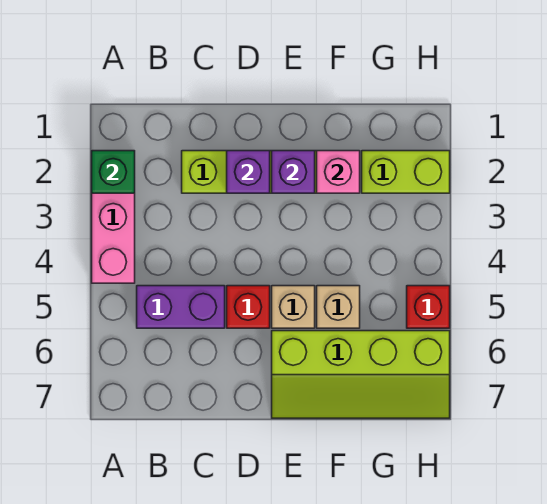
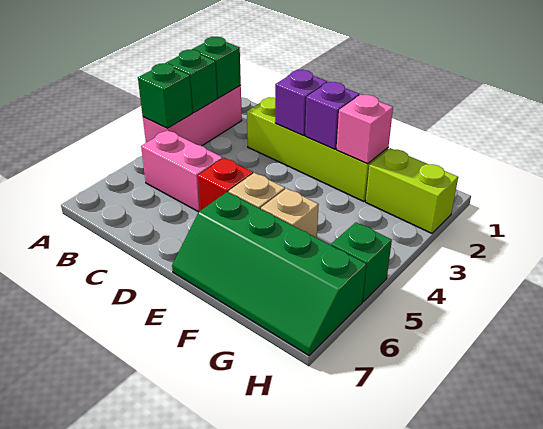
none -> green 1x1 brick [166,50,217,113]
none -> green 1x1 brick [138,63,192,128]
purple 1x2 brick [137,286,225,328] -> pink 1x2 brick [141,130,223,212]
lime 2x4 slope [272,331,450,418] -> green 2x4 slope [172,192,366,356]
red 1x1 brick [407,286,450,328] -> green 1x1 brick [331,222,392,302]

